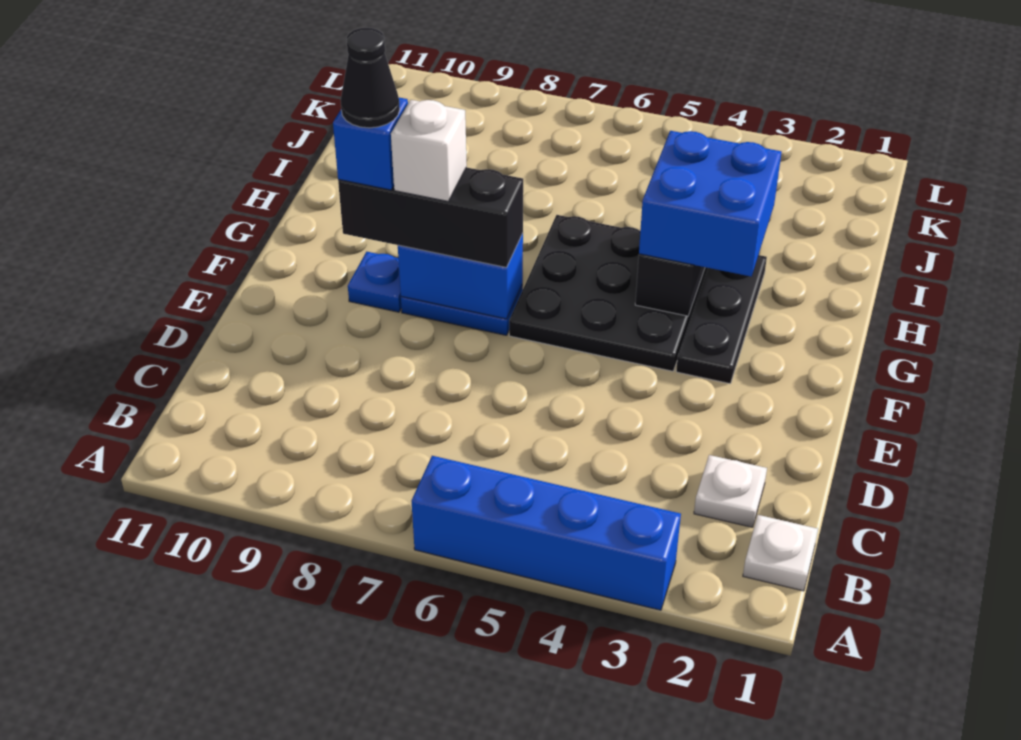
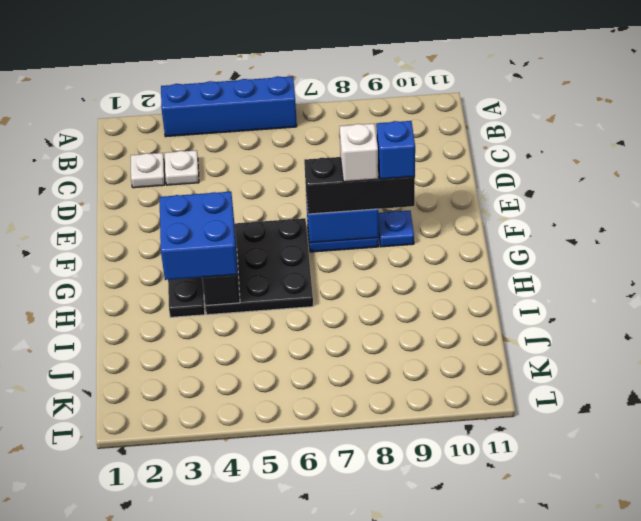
white 1x1 plate [743,515,818,591] -> white 1x1 plate moved to [165,150,199,185]
black 1x1 cone [341,28,400,128] -> none

